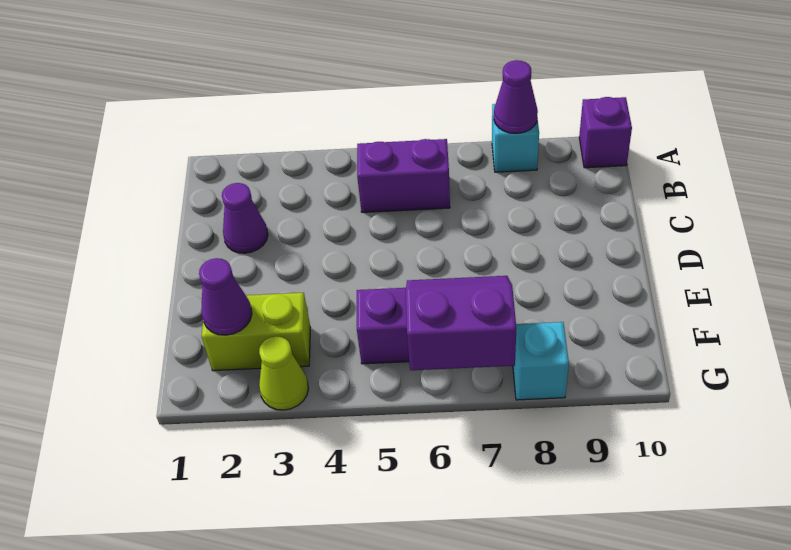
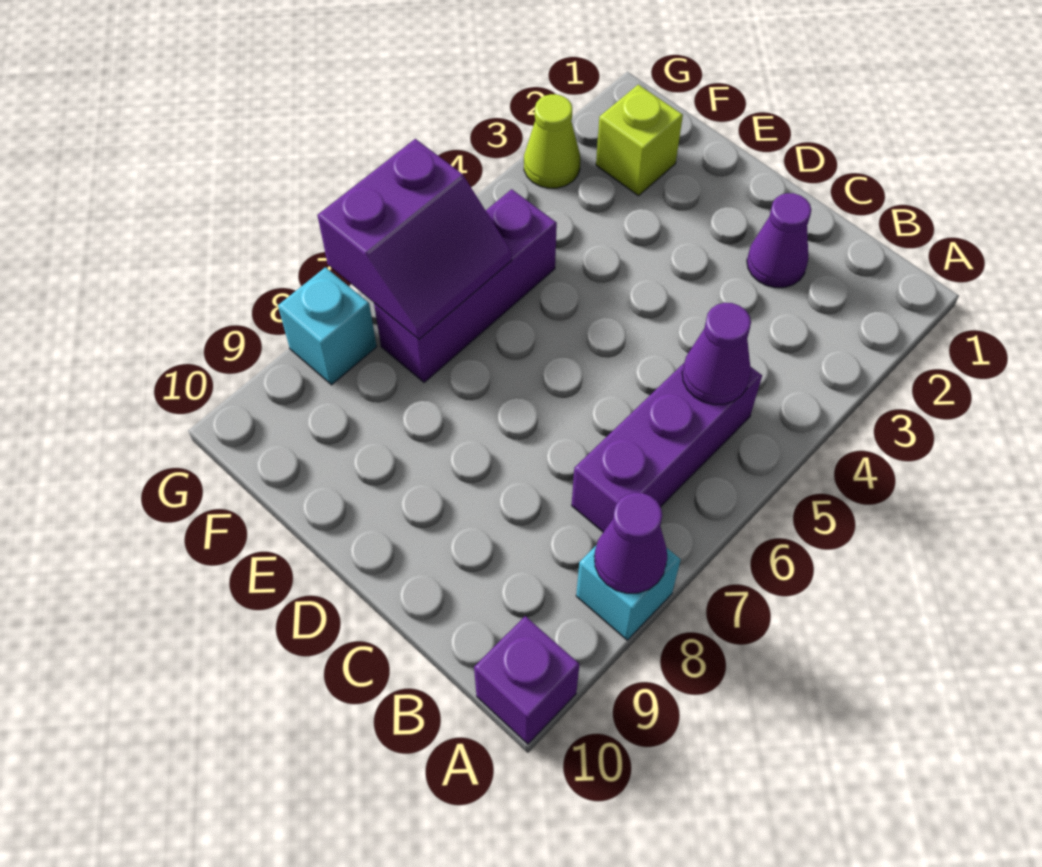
purple 1x2 brick [357,139,450,212] -> purple 1x3 brick [572,363,762,532]
lime 1x2 brick [201,293,310,371] -> lime 1x1 brick [596,85,683,196]
purple 1x1 cone [199,258,252,335] -> purple 1x1 cone moved to [682,303,751,405]

